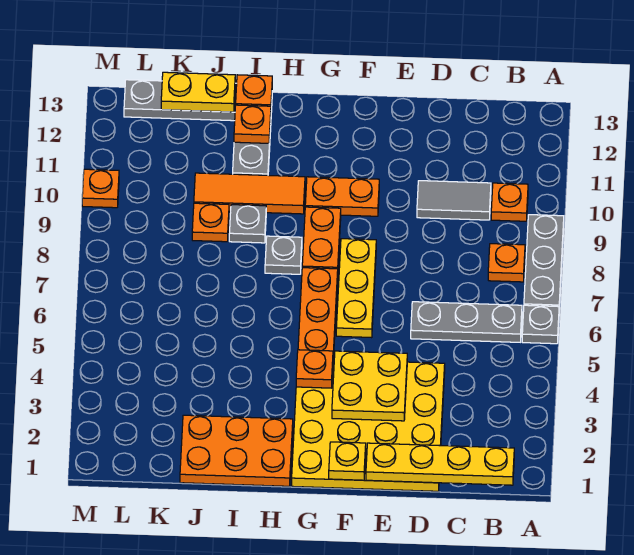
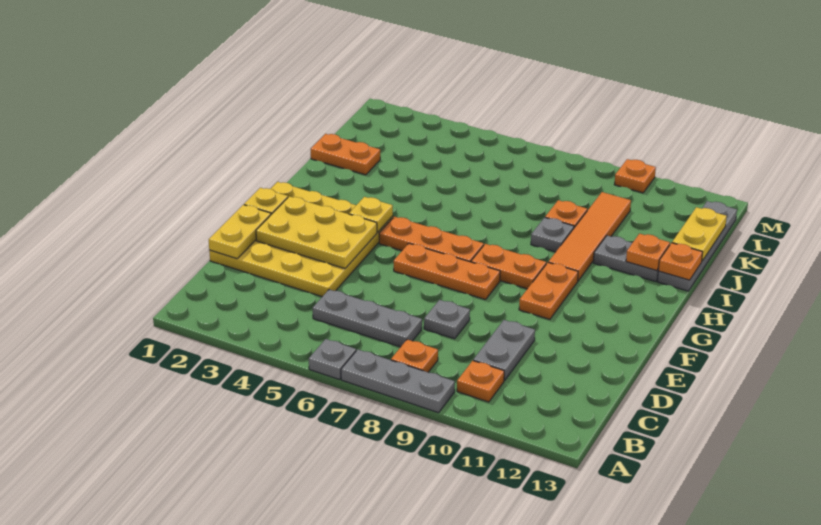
yellow 1x4 plate [366,443,514,485] -> yellow 1x2 plate [209,205,271,259]
grey 1x3 plate [411,302,522,342] -> grey 1x3 plate turned to [313,290,422,347]
grey 1x2 tile [417,181,491,220] -> grey 1x2 plate [473,320,535,381]
yellow 2x2 plate [332,351,407,421] -> yellow 2x3 plate [256,196,377,269]
yellow 1x3 plate [336,239,376,338] -> orange 1x3 plate [394,243,500,300]
orange 1x1 plate [296,350,333,388] -> yellow 1x1 plate [349,197,393,232]
orange 2x3 plate [180,415,293,486] -> orange 1x2 plate [311,134,380,175]
grey 1x1 plate [265,236,302,274] -> grey 1x1 plate moved to [424,300,470,339]
orange 1x3 tile [194,173,305,214] -> orange 1x4 tile [548,192,631,281]

